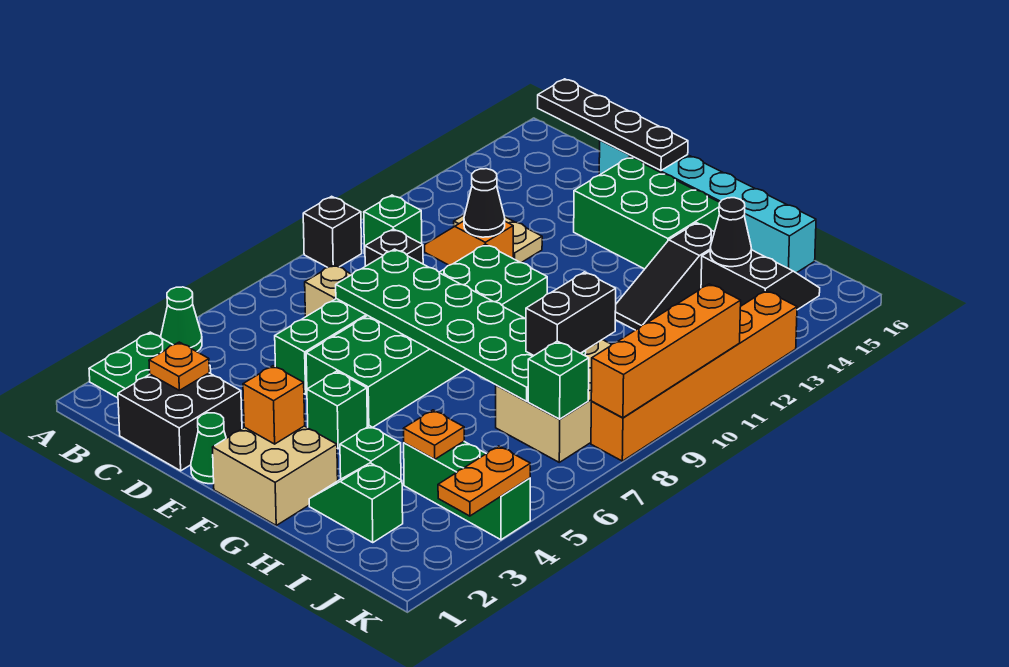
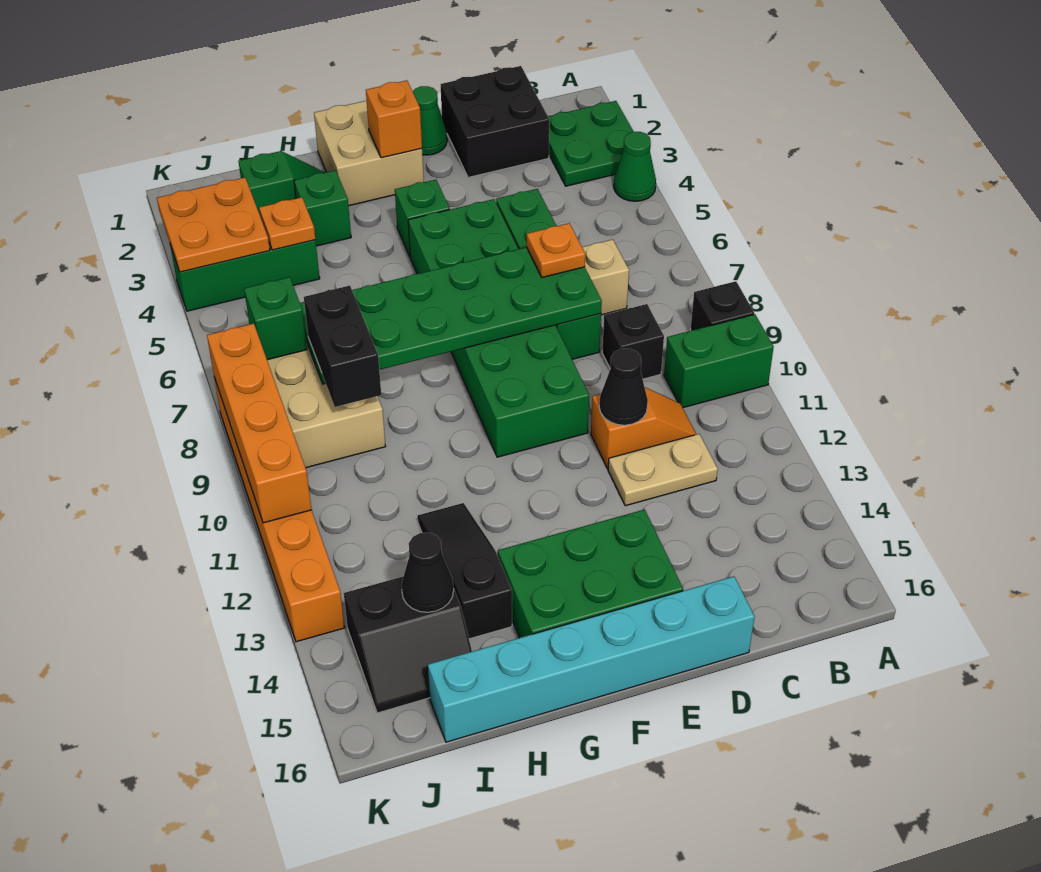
green 1x1 brick [364,195,422,254] -> green 1x2 brick [664,314,774,408]
black 1x4 plate [538,79,688,170] -> none
orange 1x1 plate [149,342,209,390] -> orange 1x1 plate moved to [527,223,585,277]
orange 1x2 plate [438,446,530,516] -> orange 2x2 plate [157,178,270,272]

